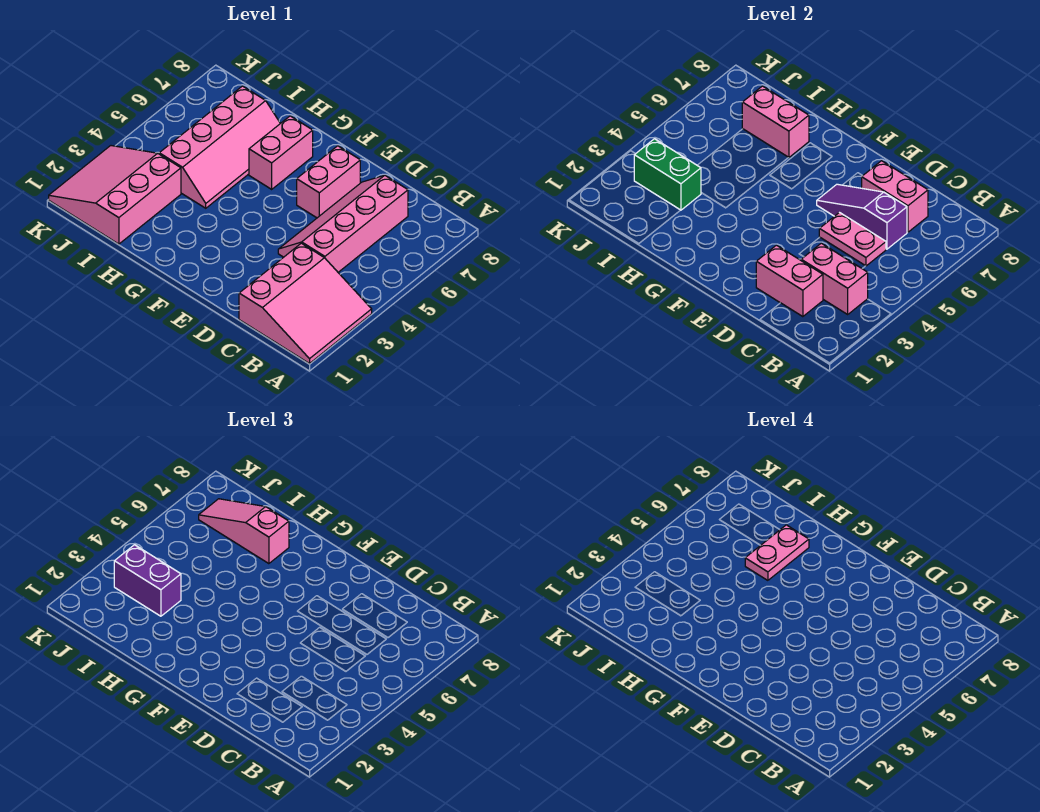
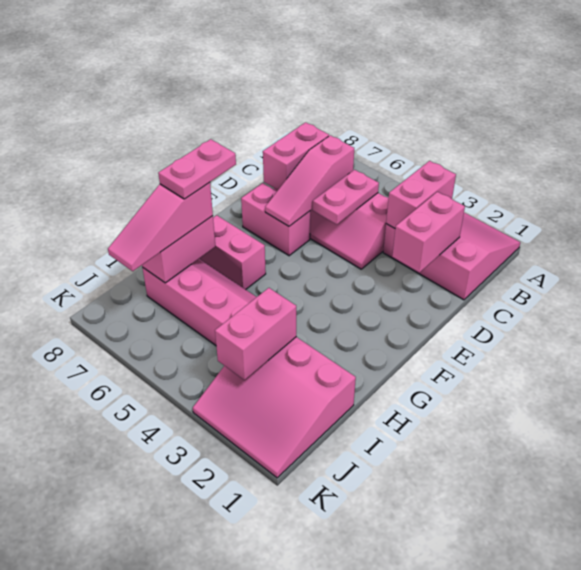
purple 1x3 slope [817,184,907,249] -> pink 1x3 slope [265,135,354,226]
pink 1x2 plate [745,525,809,580] -> pink 1x2 plate turned to [158,139,236,199]
green 1x2 brick [634,139,701,210] -> pink 1x2 brick [215,288,296,380]
purple 1x2 brick [114,545,181,616] -> none

